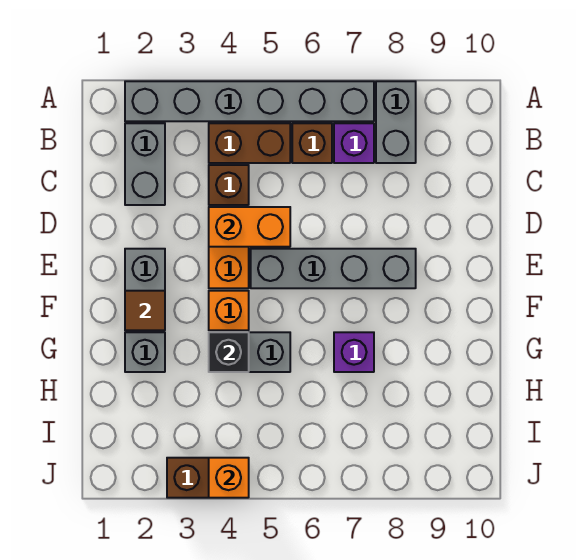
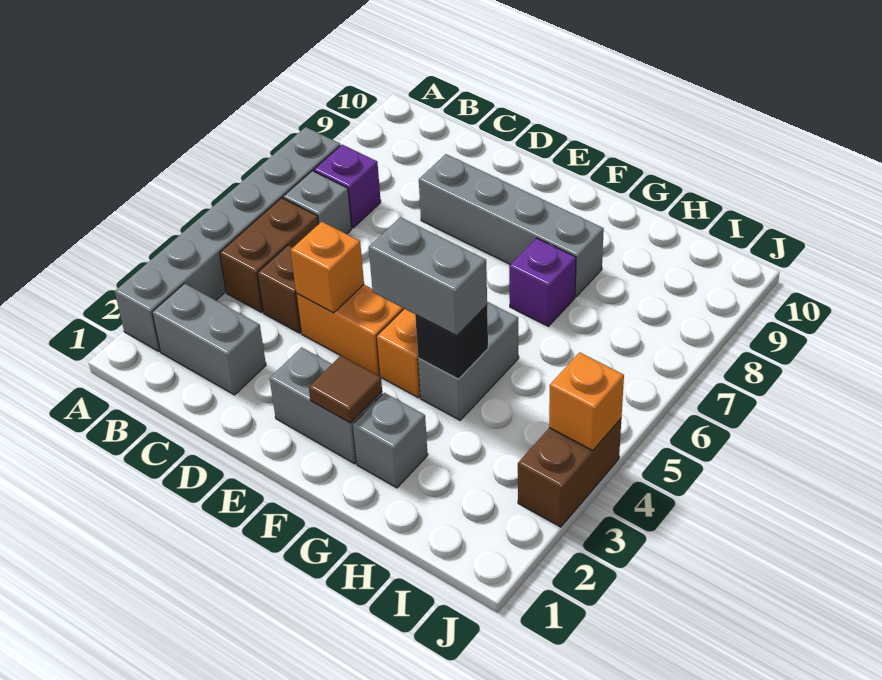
grey 1x2 brick [376,81,416,163] -> grey 1x2 brick moved to [369,217,487,336]
brown 1x1 brick [292,123,332,163] -> grey 1x1 brick [283,171,352,234]
orange 1x2 brick [209,207,290,247] -> orange 1x1 brick [291,222,364,313]
grey 1x4 brick [251,249,416,288] -> grey 1x4 brick turned to [419,154,604,297]

